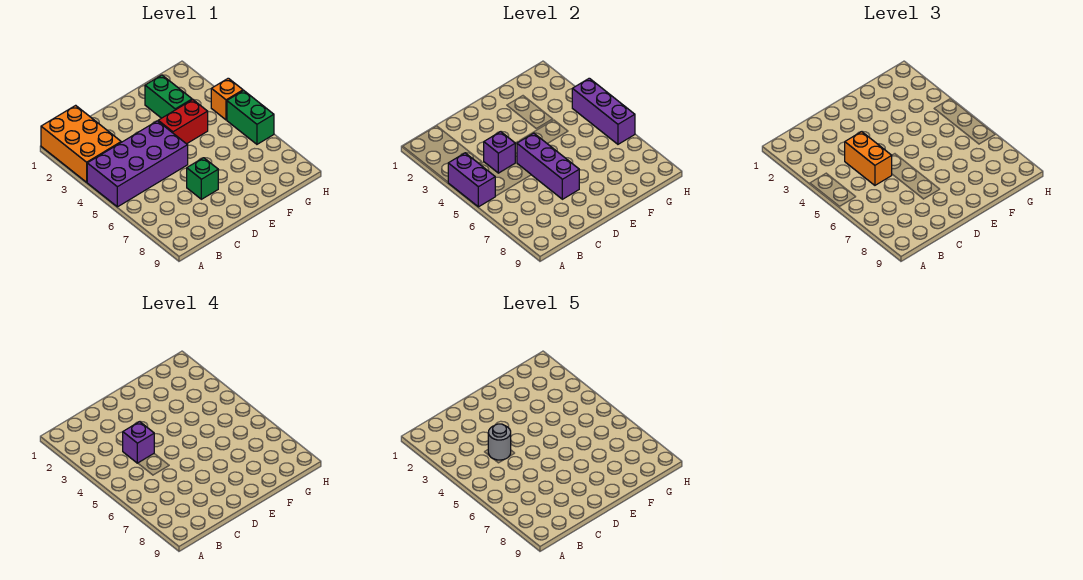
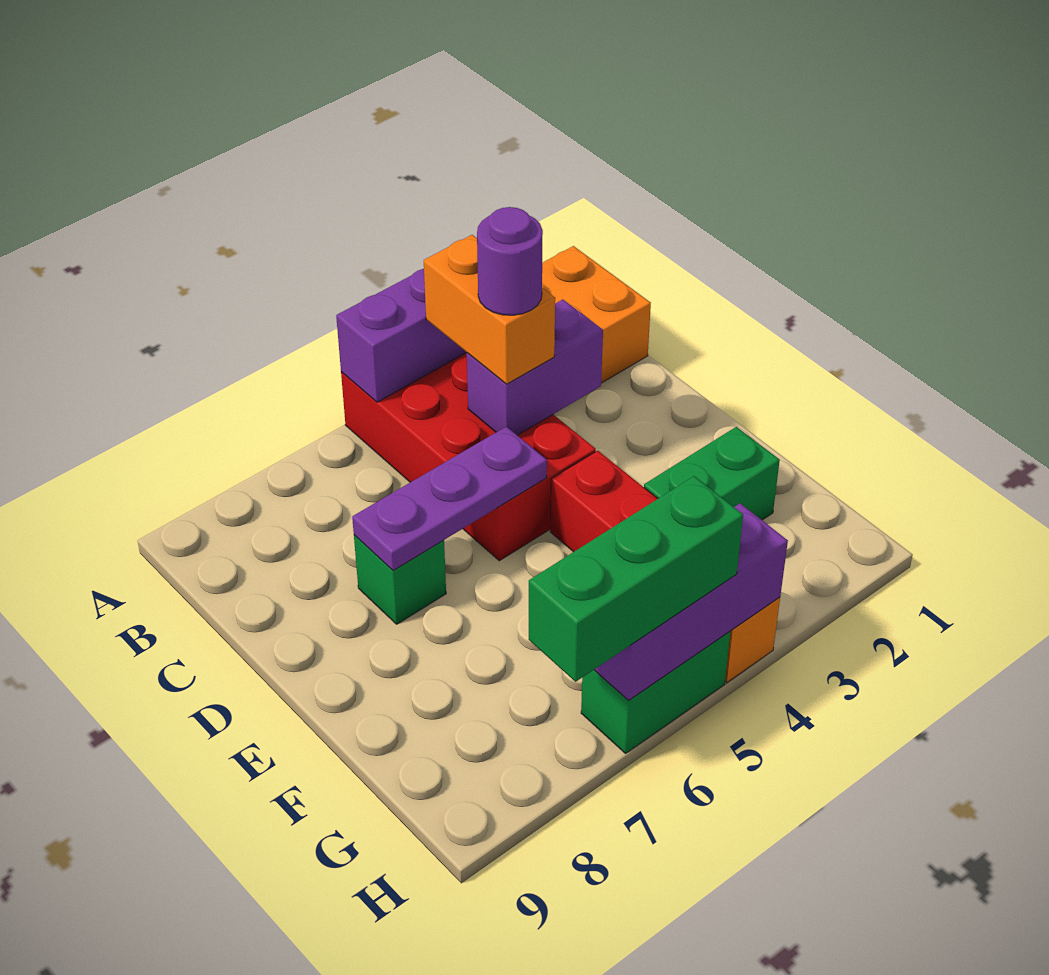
purple 2x4 brick [87,121,188,207] -> red 2x4 brick [341,353,596,561]
purple 1x1 brick [484,132,515,173] -> purple 1x2 brick [467,300,603,435]
orange 1x2 brick [845,132,892,185] -> orange 1x2 brick turned to [424,235,555,384]
purple 1x1 brick [123,422,154,463] -> purple 1x1 round brick [477,207,543,315]
grey 1x1 round brick [488,424,511,460] -> none
purple 1x3 brick [517,133,579,199] -> purple 1x3 plate [352,427,547,571]
none -> green 1x3 brick [529,476,743,682]

